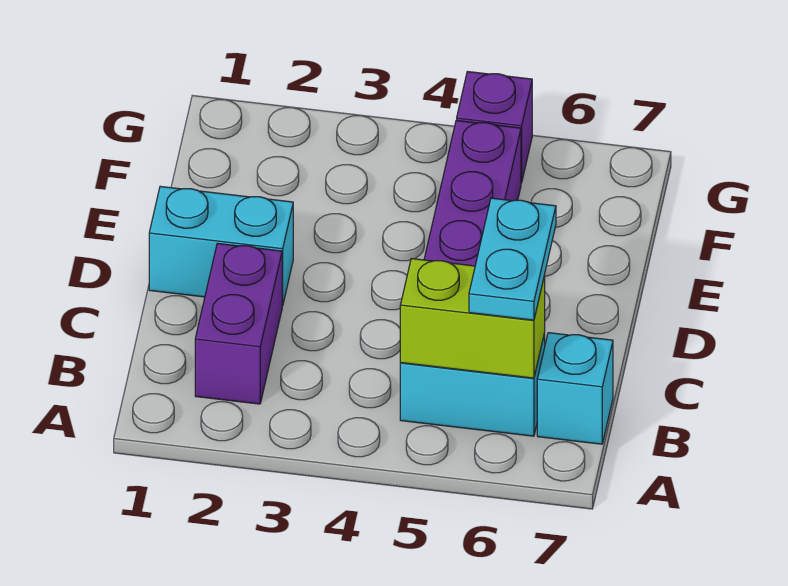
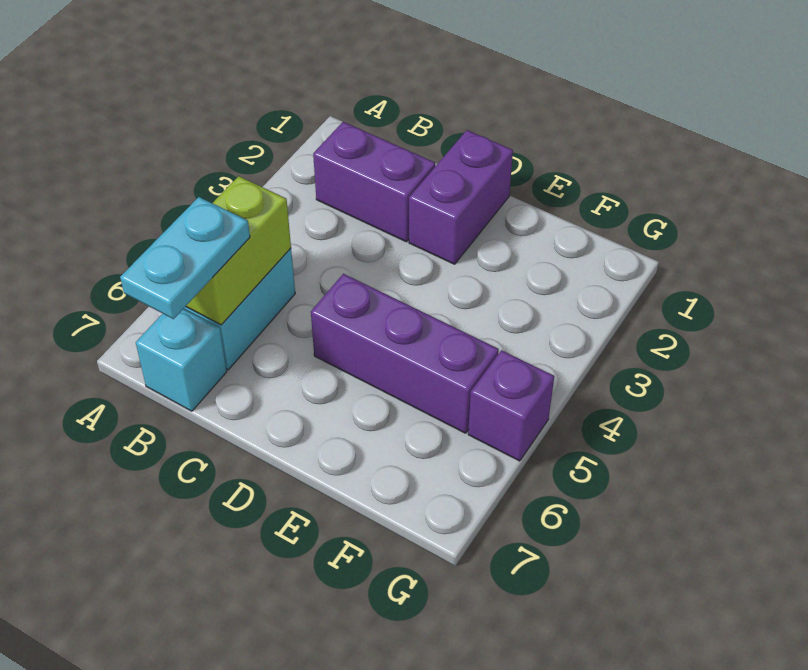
cyan 1x2 plate [469,198,556,320] -> cyan 1x2 plate turned to [120,197,250,319]
cyan 1x2 brick [149,186,293,306] -> purple 1x2 brick [409,130,513,264]

